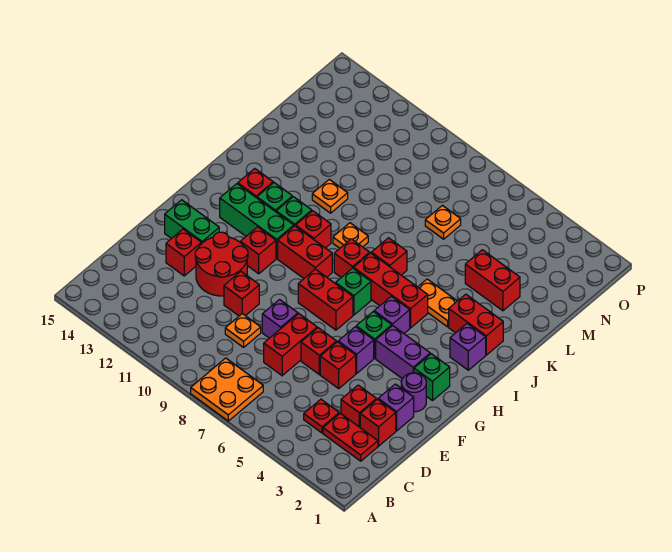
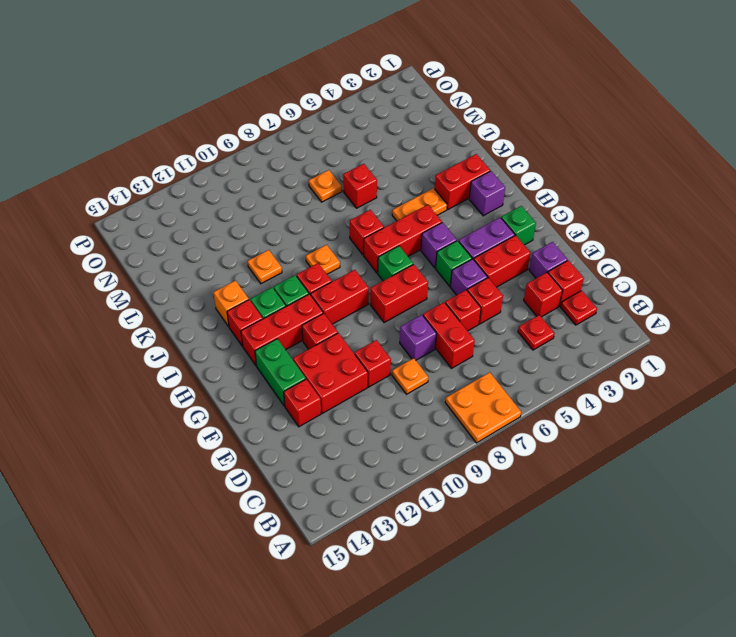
red 1x2 plate [323,413,378,461] -> red 1x1 plate [561,291,597,325]
red 2x2 round brick [195,232,248,296] -> red 2x2 brick [293,333,368,413]
purple 1x1 round brick [401,373,426,412] -> none
green 1x2 brick [165,200,219,244] -> green 1x2 brick turned to [255,339,306,406]
green 1x3 brick [220,184,294,258] -> red 1x3 brick [241,294,323,366]
red 1x1 brick [334,239,370,277] -> red 1x1 brick moved to [343,164,377,208]
none -> orange 1x1 brick [214,281,249,327]
red 1x2 brick [465,250,520,311] -> red 1x2 brick moved to [474,235,530,287]

